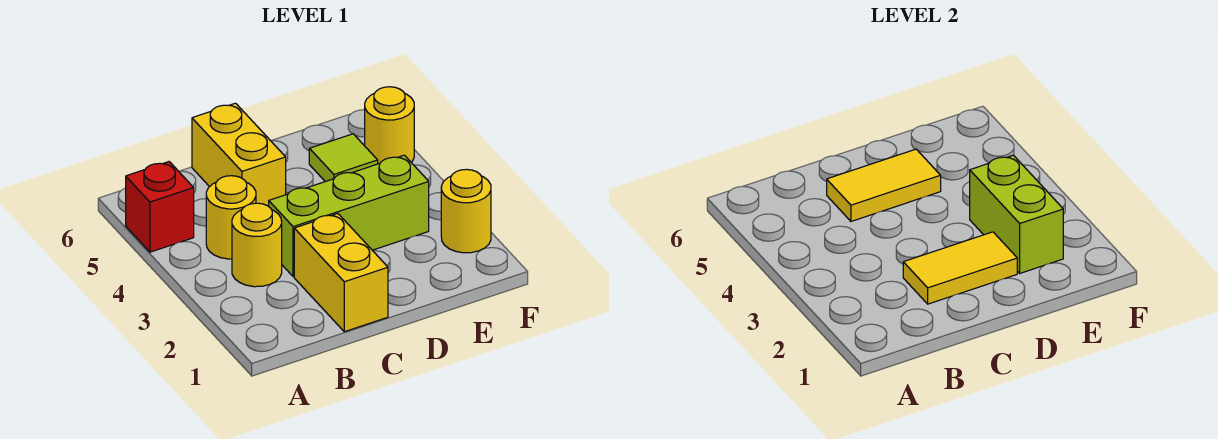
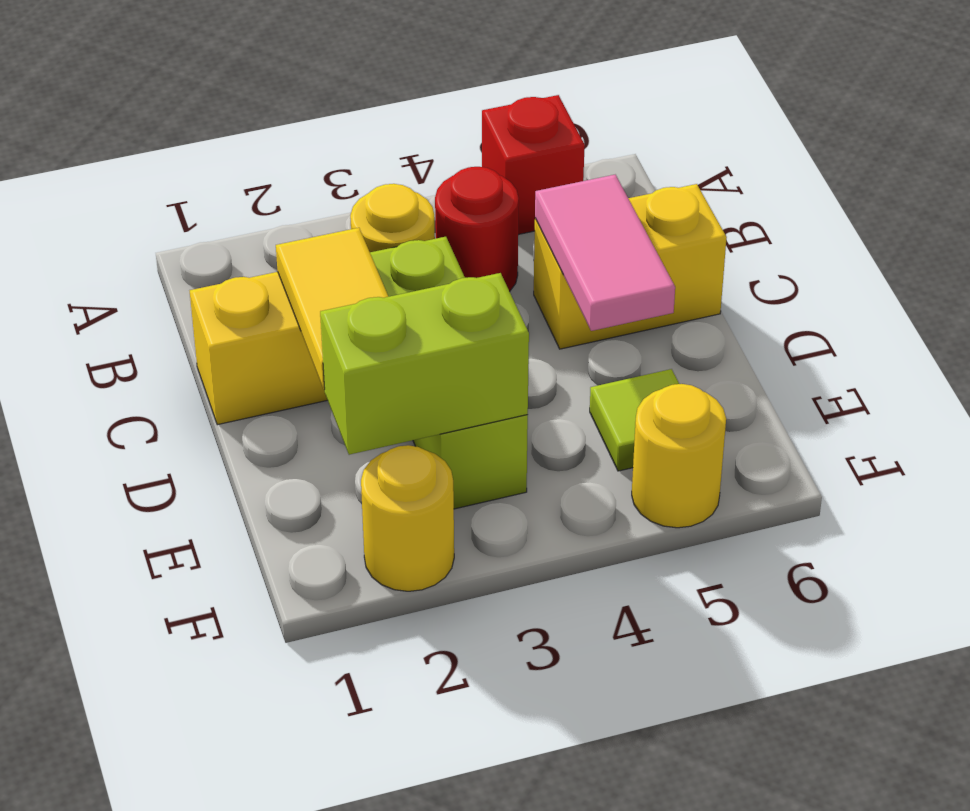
yellow 1x1 round brick [206,176,256,259] -> red 1x1 round brick [435,167,519,291]
yellow 1x2 tile [827,149,941,221] -> pink 1x2 tile [535,175,675,331]

